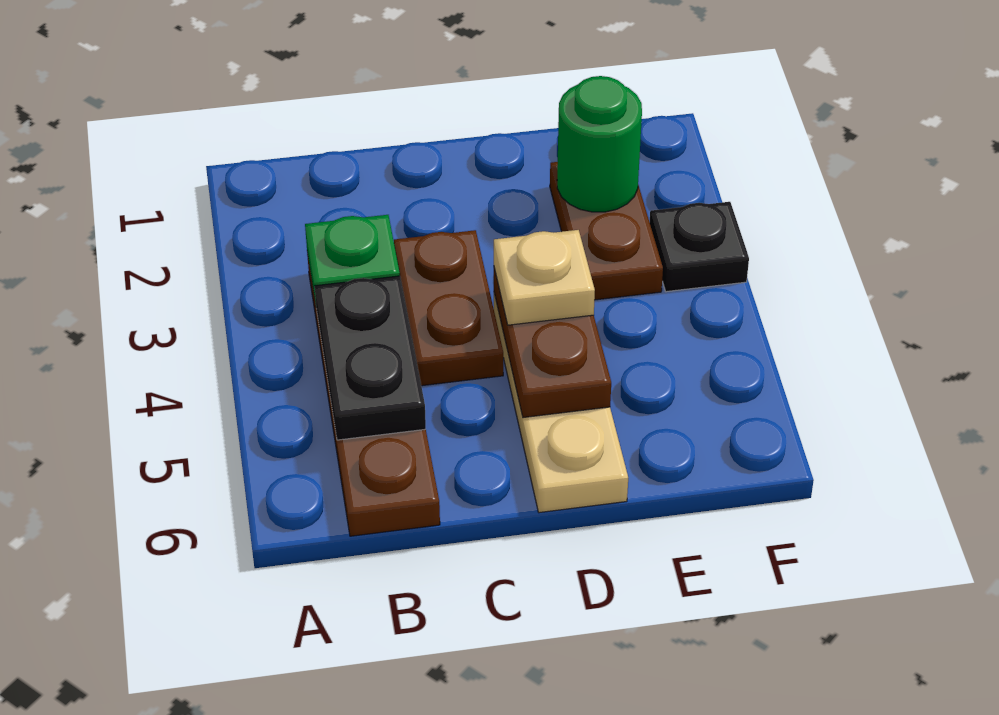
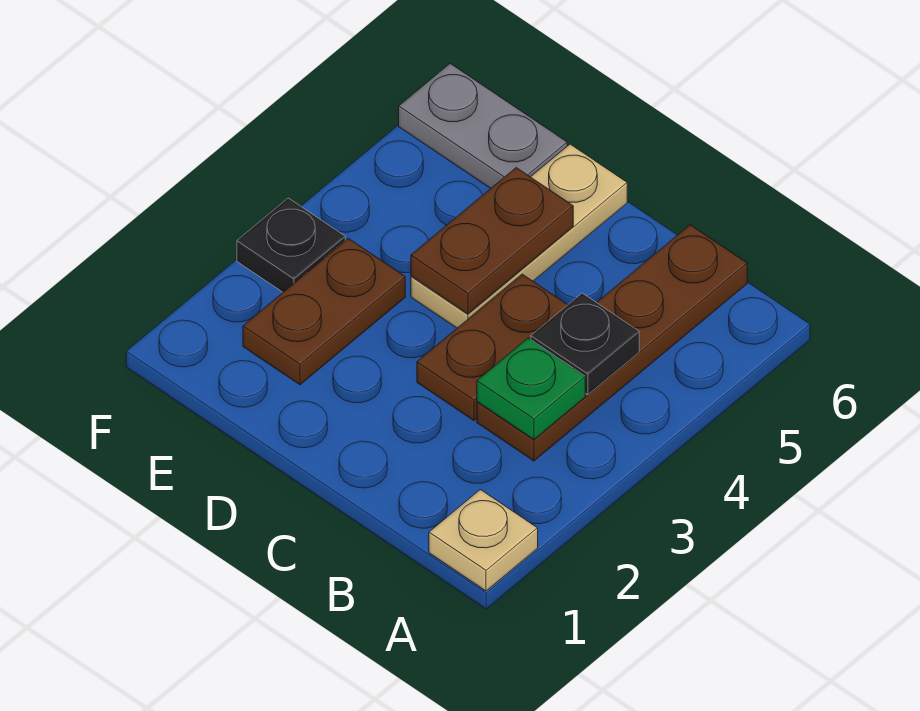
black 1x2 plate [315,276,426,440] -> black 1x1 plate [531,293,639,395]
tan 1x1 plate [494,230,595,325] -> tan 1x1 plate moved to [429,490,538,591]
green 1x1 round brick [557,76,642,212] -> none
none -> grey 1x2 plate [399,64,567,188]

